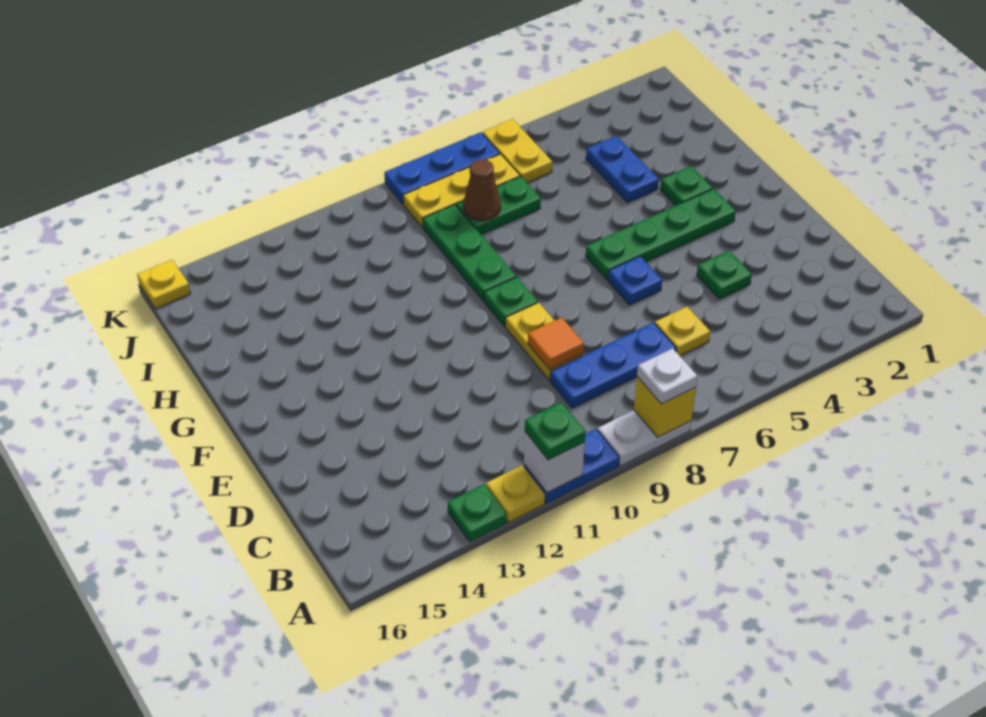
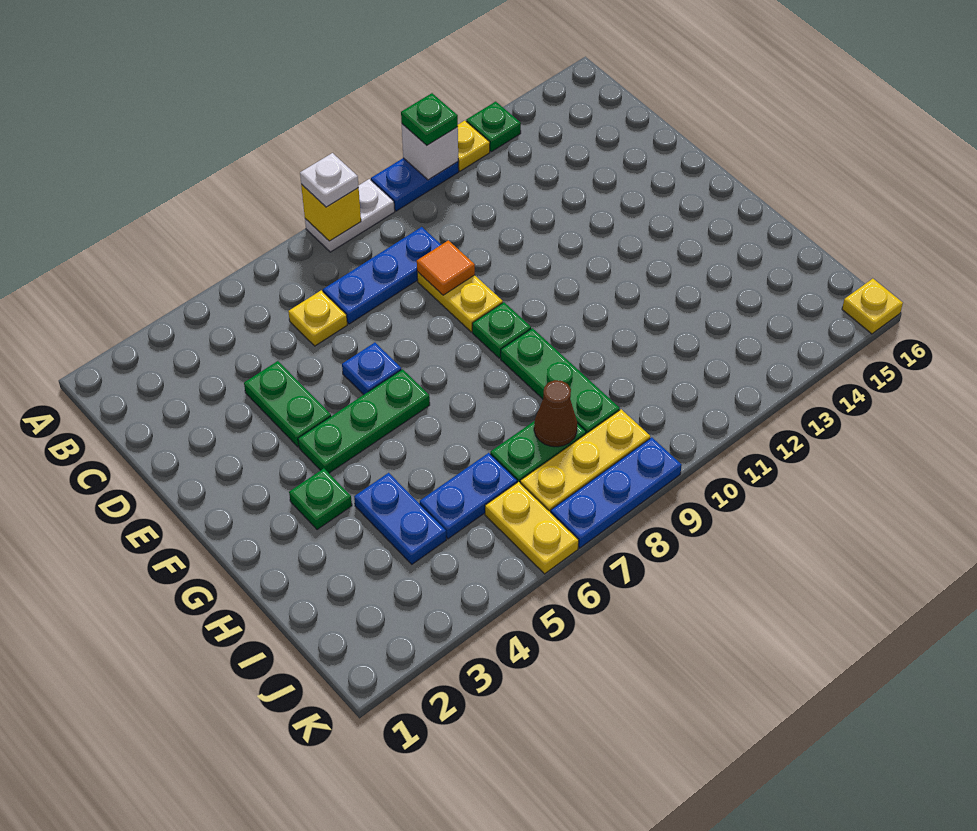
green 1x1 plate [697,251,752,299] -> green 1x2 plate [244,361,331,447]
green 1x4 plate [586,189,736,280] -> green 1x3 plate [298,369,430,473]
none -> blue 1x2 plate [420,453,517,539]

